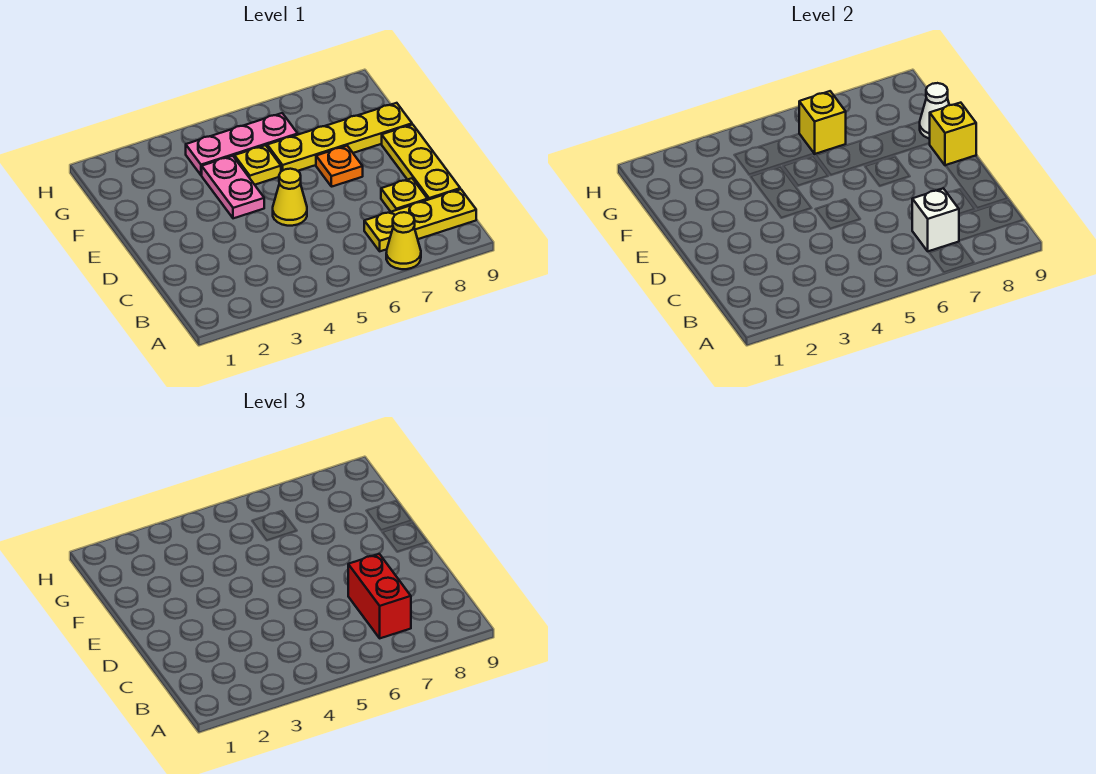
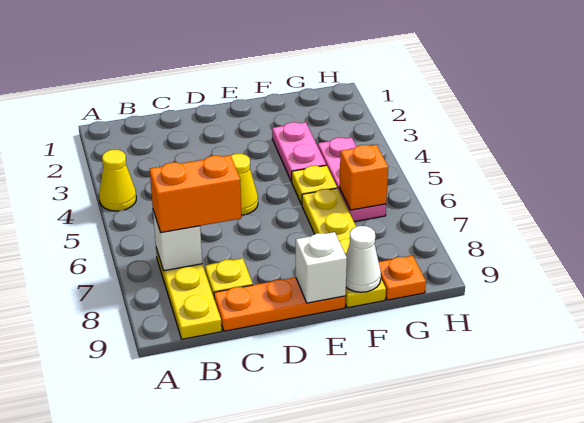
yellow 1x1 cone [386,212,421,269] -> yellow 1x1 cone moved to [99,150,136,211]
red 1x2 brick [348,554,411,638] -> orange 1x2 brick [150,155,241,233]
yellow 1x3 plate [382,124,460,200] -> orange 1x3 plate [214,277,346,331]
pink 1x2 plate [202,156,264,218] -> pink 1x2 plate turned to [272,122,326,181]
orange 1x1 plate [316,146,363,187] -> orange 1x1 plate moved to [379,256,426,300]
yellow 1x1 brick [930,103,976,165] -> white 1x1 brick [296,232,347,303]
yellow 1x1 brick [799,91,846,154] -> orange 1x1 brick [339,145,388,210]

